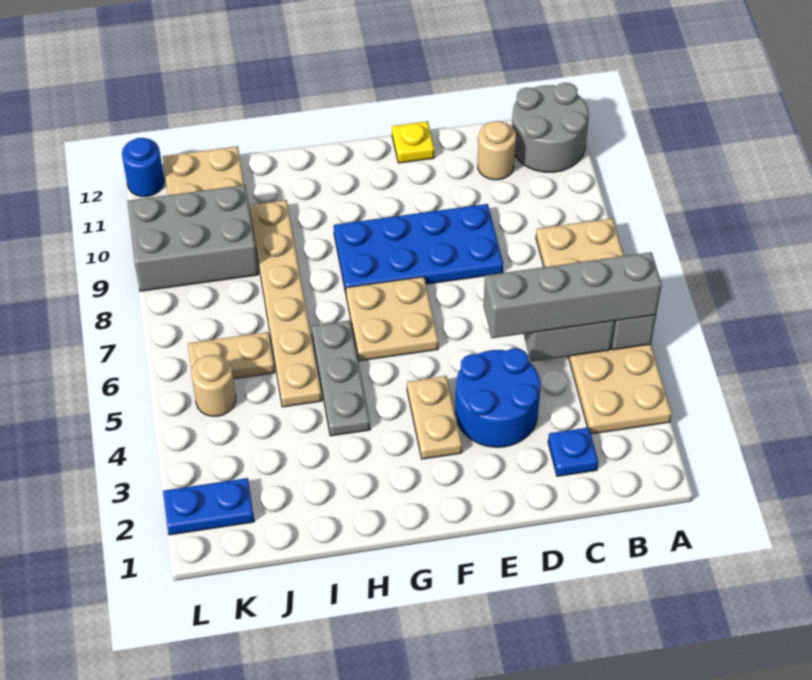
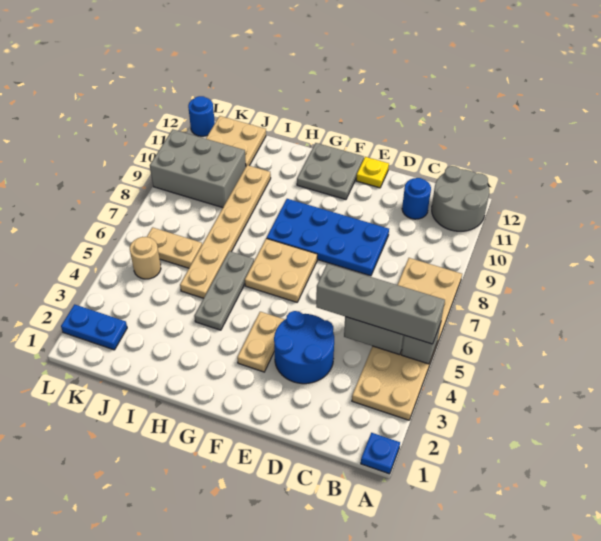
blue 1x1 plate [548,427,598,476] -> blue 1x1 plate moved to [361,433,400,474]
tan 1x1 round brick [478,121,516,180] -> blue 1x1 round brick [402,178,431,219]
none -> grey 2x2 plate [297,143,364,199]

